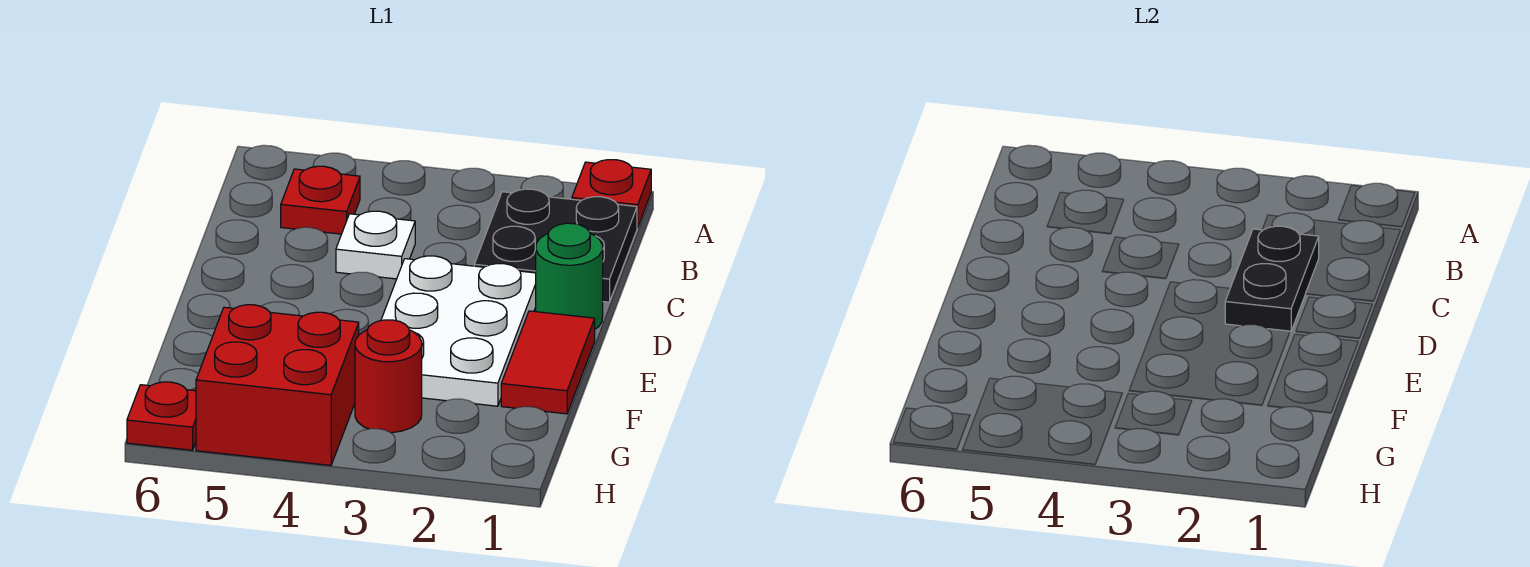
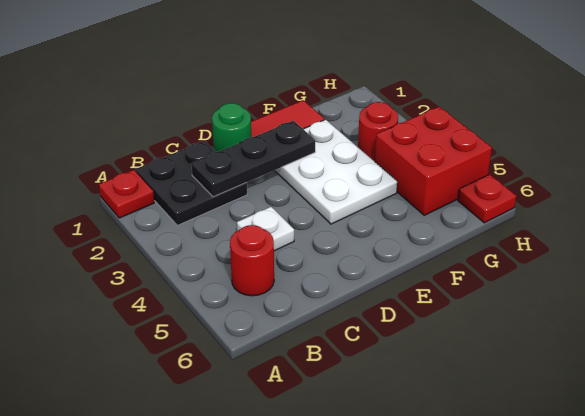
red 1x1 plate [281,166,360,234] -> red 1x1 round brick [230,225,274,296]
black 1x2 plate [1225,226,1319,332] -> black 1x3 plate [191,121,315,197]
white 2x3 plate [381,256,536,406] -> white 2x3 plate turned to [274,120,397,224]

